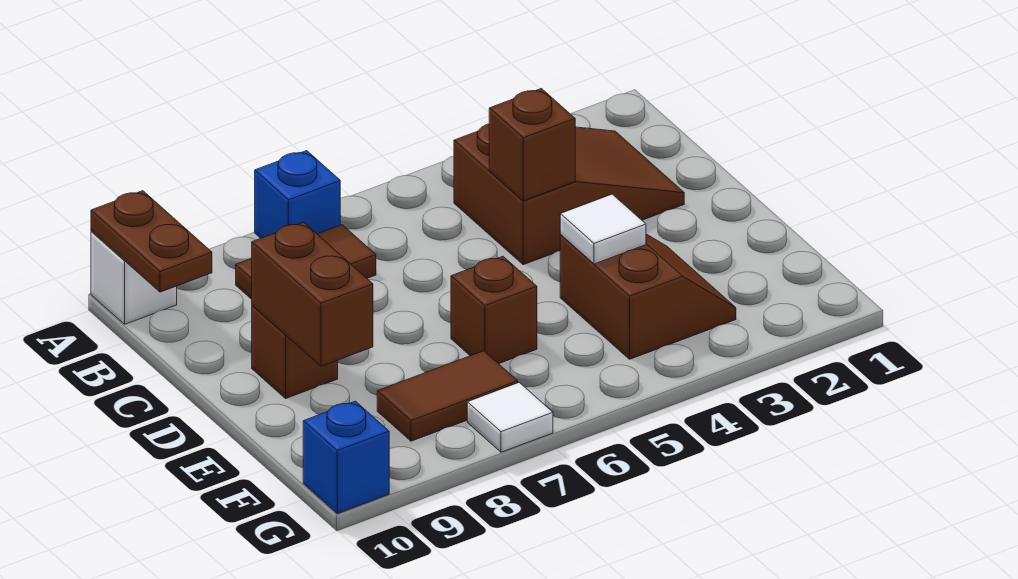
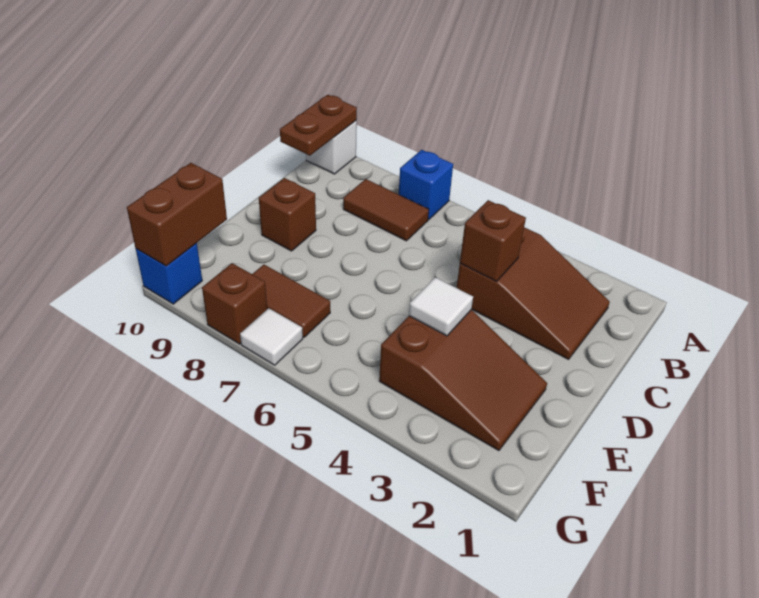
brown 1x2 brick [251,222,373,366] -> brown 1x2 brick moved to [127,163,227,266]
brown 2x2 slope [560,234,736,359] -> brown 2x3 slope [379,310,547,451]
brown 1x1 brick [451,256,537,364] -> brown 1x1 brick moved to [202,263,267,344]

